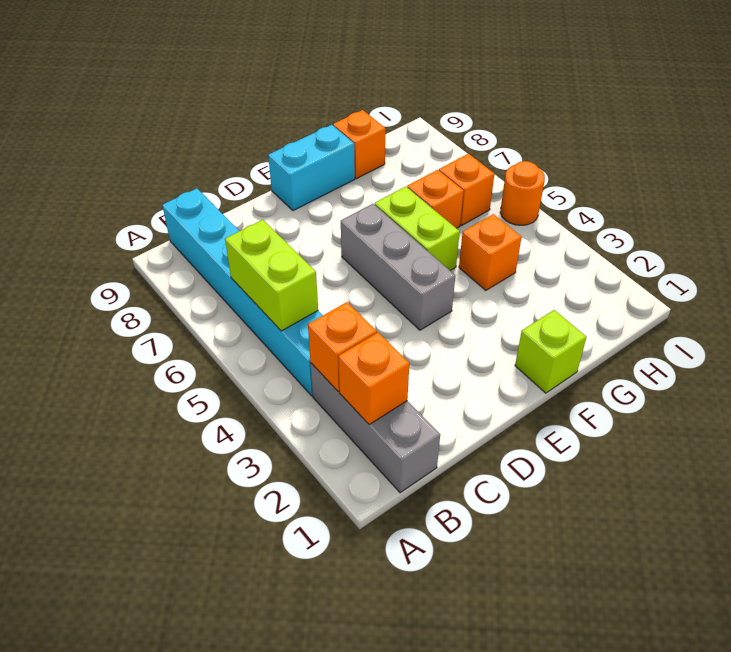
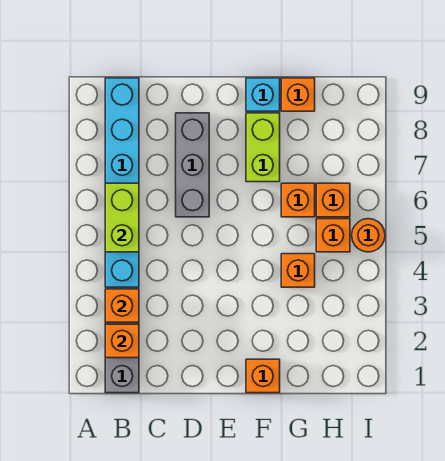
grey 1x3 brick [341,204,455,330] -> grey 1x3 brick moved to [176,113,209,217]
cyan 1x2 brick [268,125,355,211] -> cyan 1x1 brick [246,78,280,111]
lime 1x1 brick [515,310,586,393] -> orange 1x1 brick [246,359,280,393]
lime 1x2 brick [375,187,460,270] -> lime 1x2 brick moved to [246,113,280,182]
none -> orange 1x1 brick [316,219,350,252]

